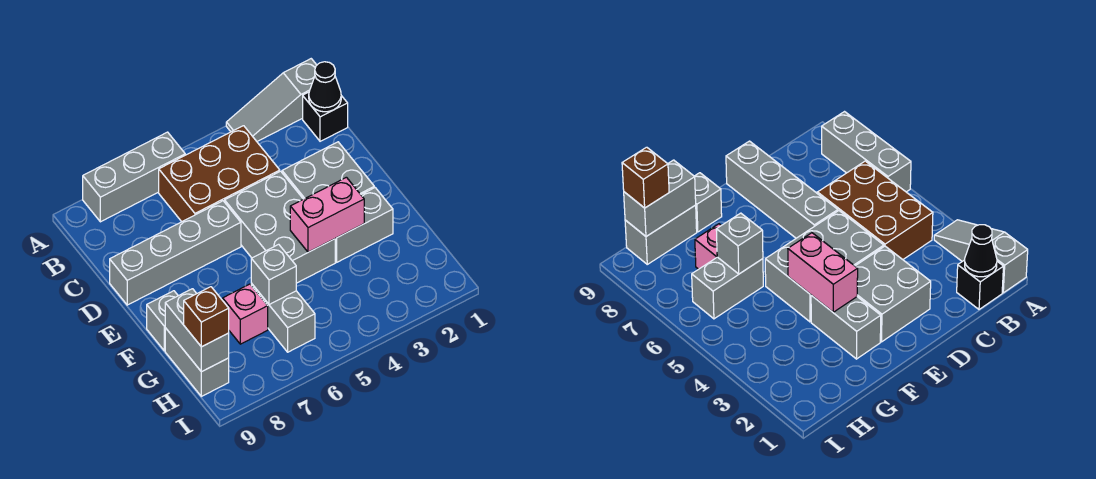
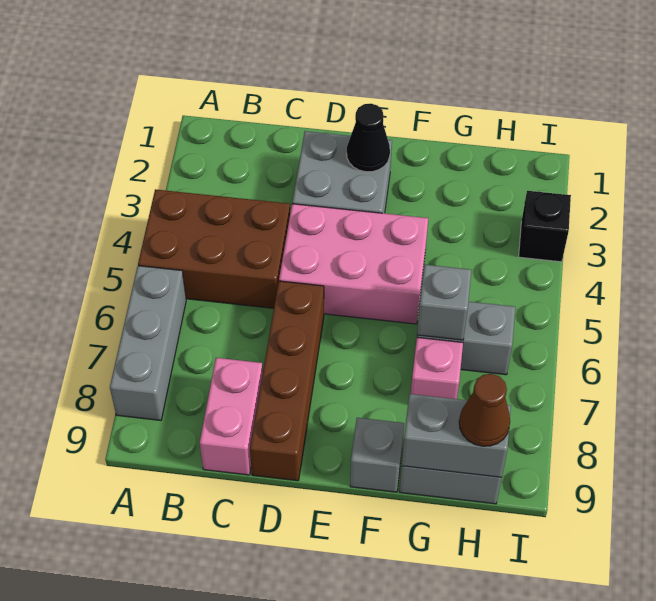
grey 1x3 slope [226,59,317,141] -> none
black 1x1 brick [303,92,348,141] -> black 1x1 brick moved to [519,191,571,262]
black 1x1 cone [309,62,341,112] -> black 1x1 cone moved to [347,104,390,172]
brown 2x3 brick [159,126,280,222] -> brown 2x3 brick turned to [138,189,290,308]
grey 2x3 brick [225,171,335,283] -> pink 2x3 brick [279,204,428,324]
grey 1x4 brick [110,201,241,305] -> brown 1x4 brick [250,281,324,481]
grey 1x2 brick [335,188,393,262] -> none
pink 1x2 brick [290,177,364,252] -> pink 1x2 brick moved to [200,358,263,475]
brown 1x1 brick [184,287,229,347] -> brown 1x1 cone [459,374,510,446]

